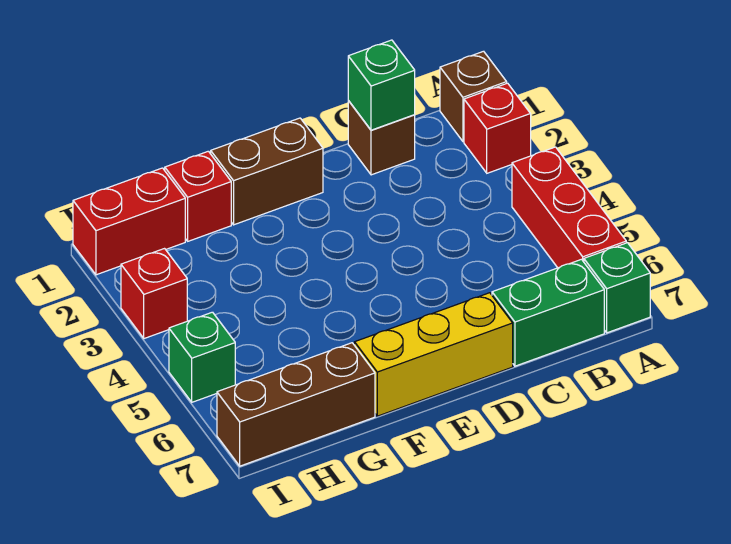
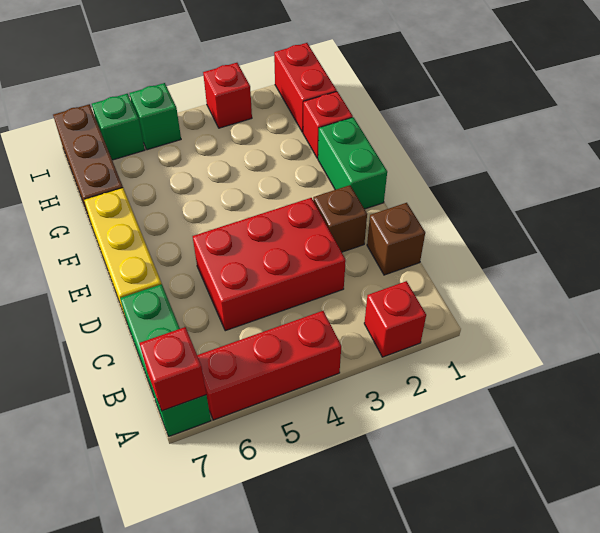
brown 1x1 brick [440,51,507,141] -> brown 1x1 brick moved to [313,185,367,252]
none -> red 1x1 brick [140,327,206,411]
green 1x1 brick [348,40,415,130] -> green 1x1 brick moved to [92,94,145,160]
none -> red 2x3 brick [193,198,346,331]
brown 1x2 brick [211,118,323,225] -> green 1x2 brick [318,117,387,209]

